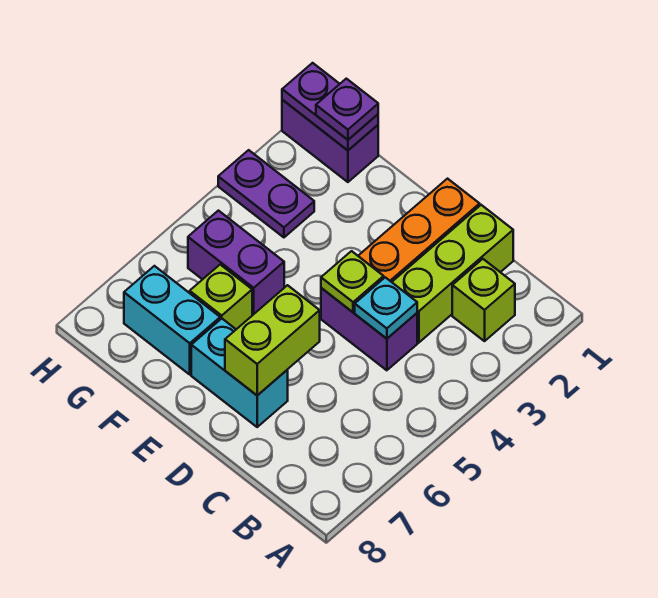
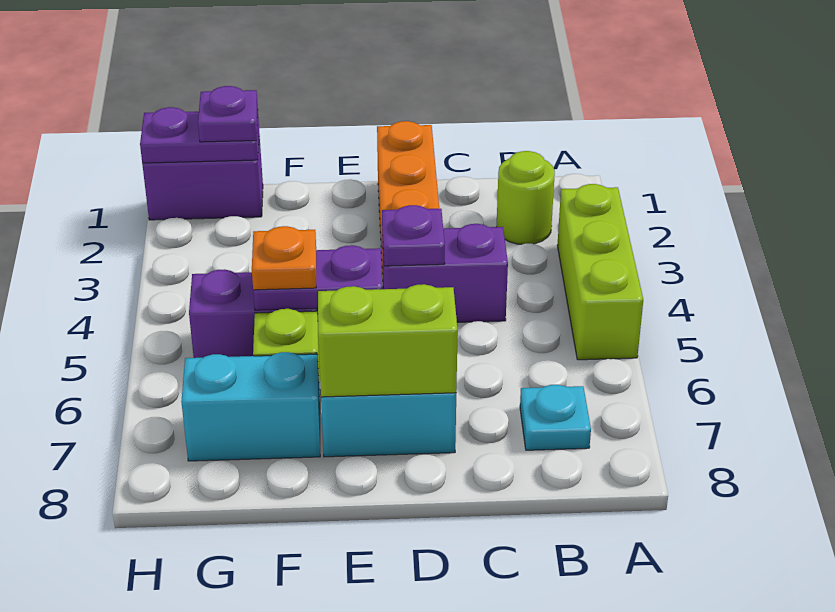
lime 1x1 brick [452,259,515,341] -> lime 1x1 round brick [497,151,555,244]
lime 1x3 brick [392,205,513,343] -> lime 1x3 brick moved to [557,184,643,360]
cyan 1x1 plate [355,277,417,339] -> cyan 1x1 plate moved to [520,385,591,450]
lime 1x1 plate [321,251,384,312] -> purple 1x1 plate [382,205,445,266]
lime 1x2 brick [225,285,320,395] -> lime 1x2 brick turned to [318,284,458,397]
none -> orange 1x1 plate [252,226,316,290]
purple 1x2 plate [218,150,314,237] -> purple 1x2 plate moved to [253,245,383,310]

